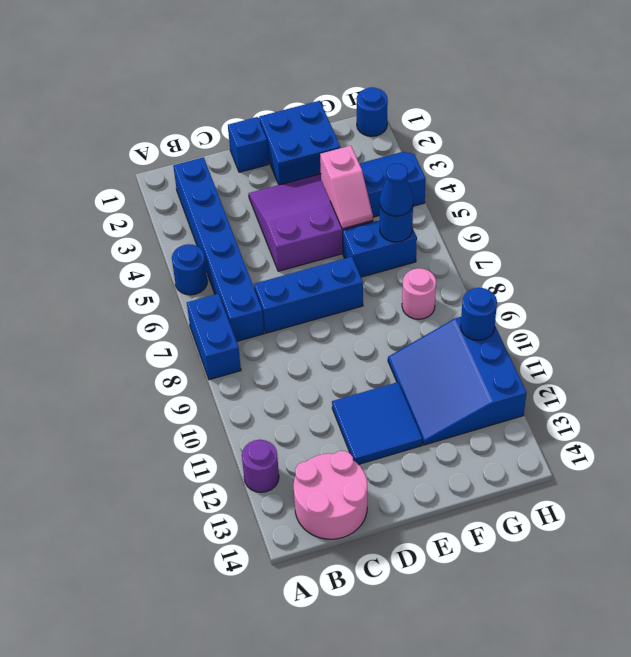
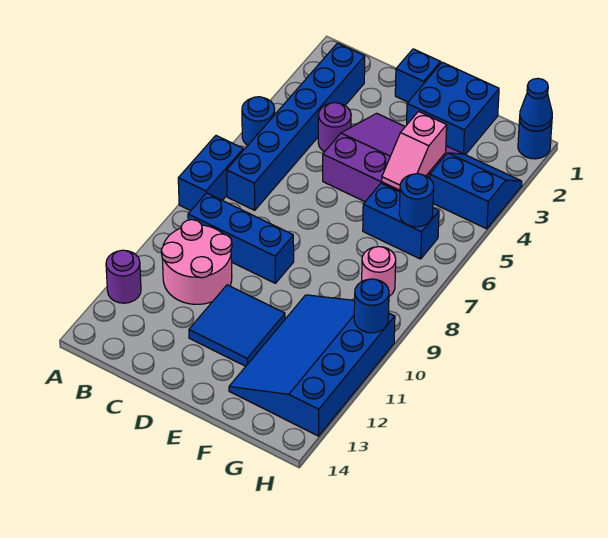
pink 2x2 round brick [293,451,367,539] -> pink 2x2 round brick moved to [161,220,232,304]
none -> purple 1x1 round brick [318,103,351,152]
blue 1x3 brick [254,257,363,333] -> blue 1x3 brick moved to [188,193,294,283]
blue 3x3 slope [388,317,526,445] -> blue 3x4 slope [229,295,395,436]
blue 1x1 cone [380,164,413,216] -> blue 1x1 cone moved to [520,78,552,131]

